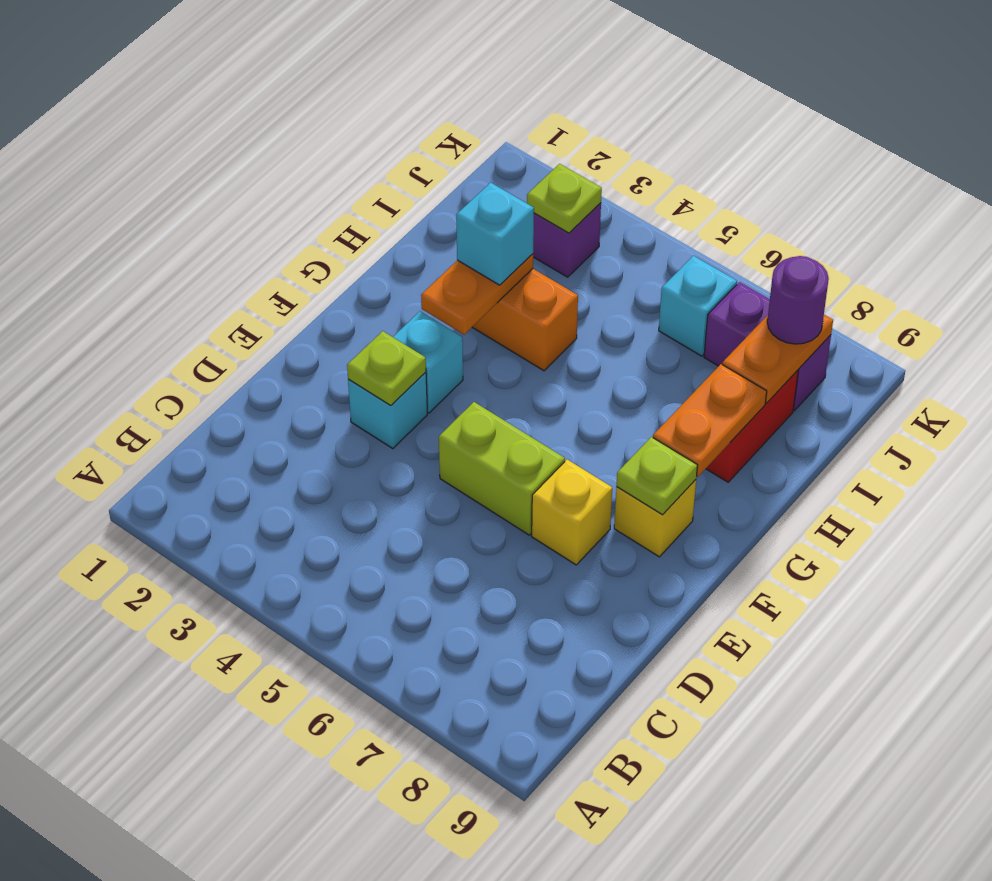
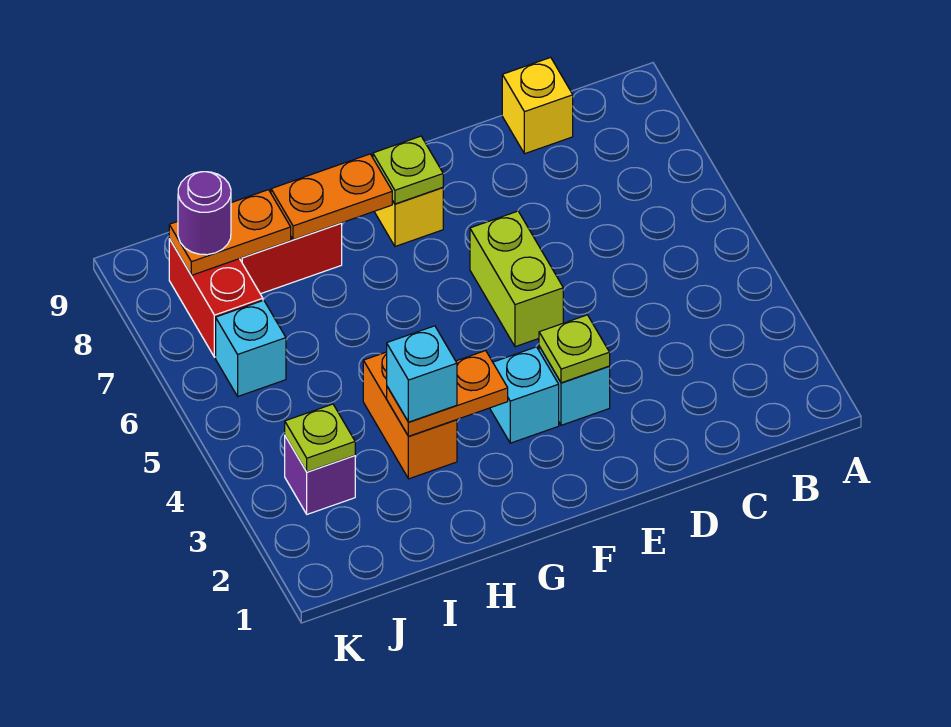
yellow 1x1 brick [532,460,612,565] -> yellow 1x1 brick moved to [502,57,573,154]
purple 1x2 brick [704,282,831,411] -> red 1x2 brick [169,239,263,357]

